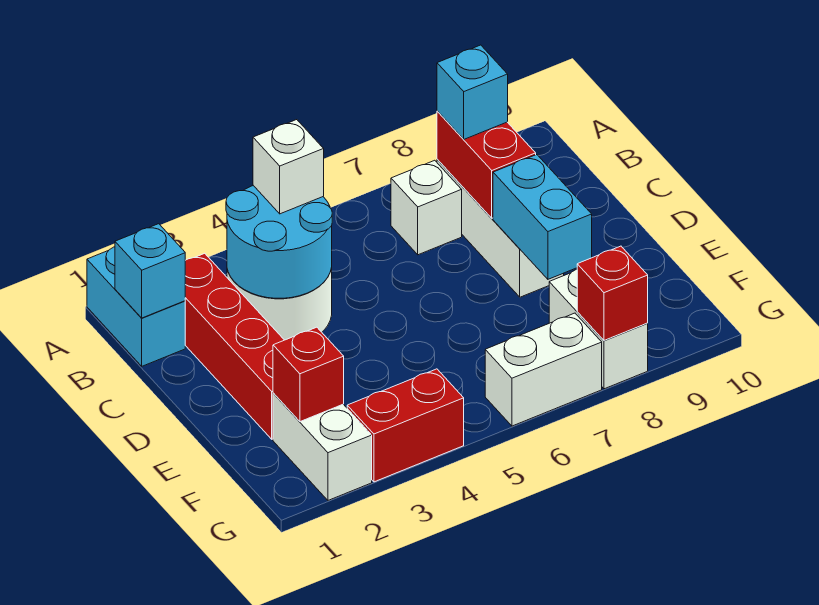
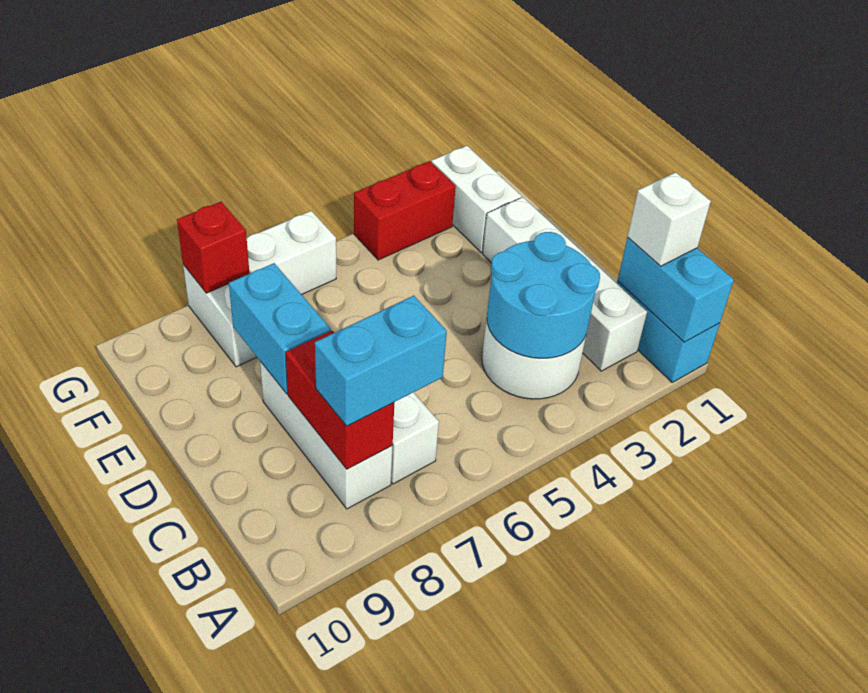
cyan 1x1 brick [115,224,185,318] -> cyan 1x2 brick [618,238,734,342]
red 1x4 brick [185,253,284,439] -> white 1x4 brick [483,197,647,371]
white 1x1 brick [253,120,324,214] -> white 1x1 brick moved to [628,172,711,266]
cyan 1x1 brick [437,45,508,139] -> cyan 1x2 brick [315,296,447,426]
red 1x1 brick [273,327,344,422] -> none

